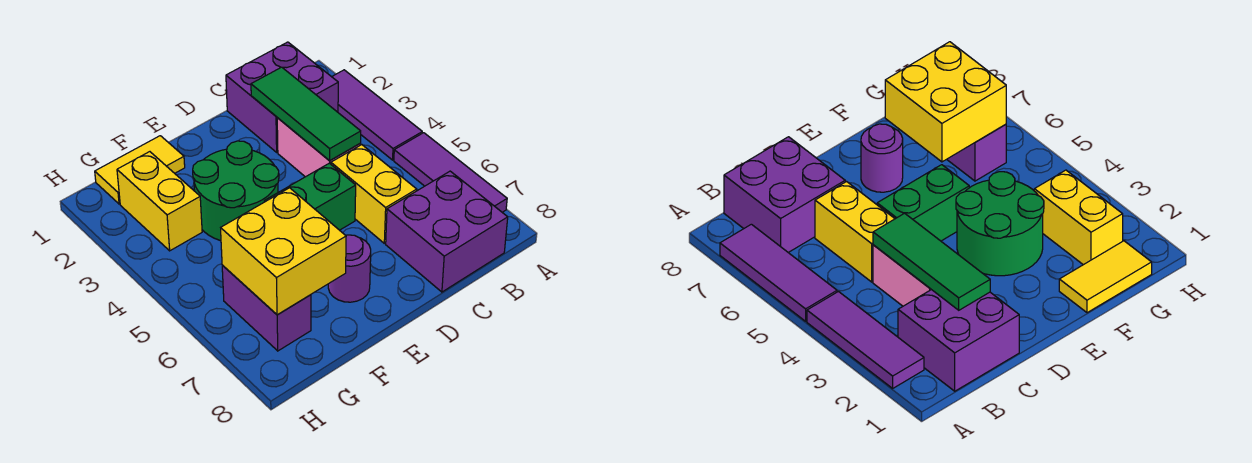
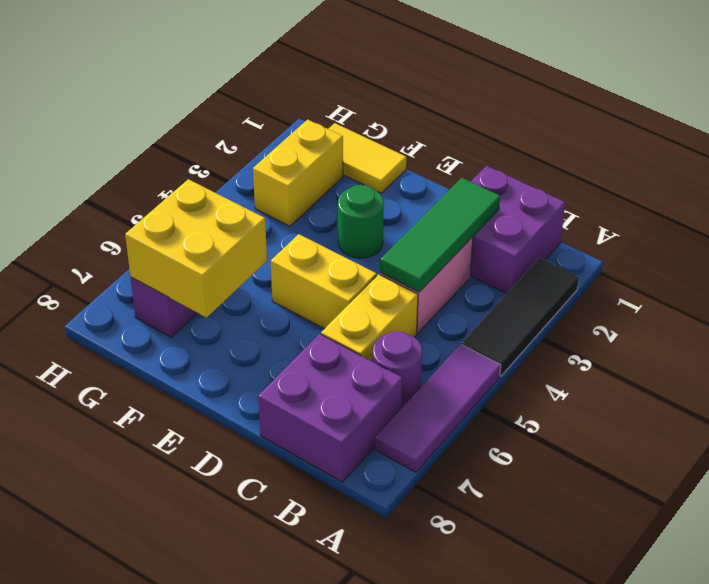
purple 1x3 tile [332,70,422,160] -> black 1x3 tile [462,258,579,376]
green 1x2 brick [264,163,356,230] -> yellow 1x2 brick [271,234,377,329]
green 2x2 round brick [193,141,279,241] -> green 1x1 round brick [338,185,384,258]
purple 1x1 round brick [328,235,371,302] -> purple 1x1 round brick moved to [373,331,422,407]

